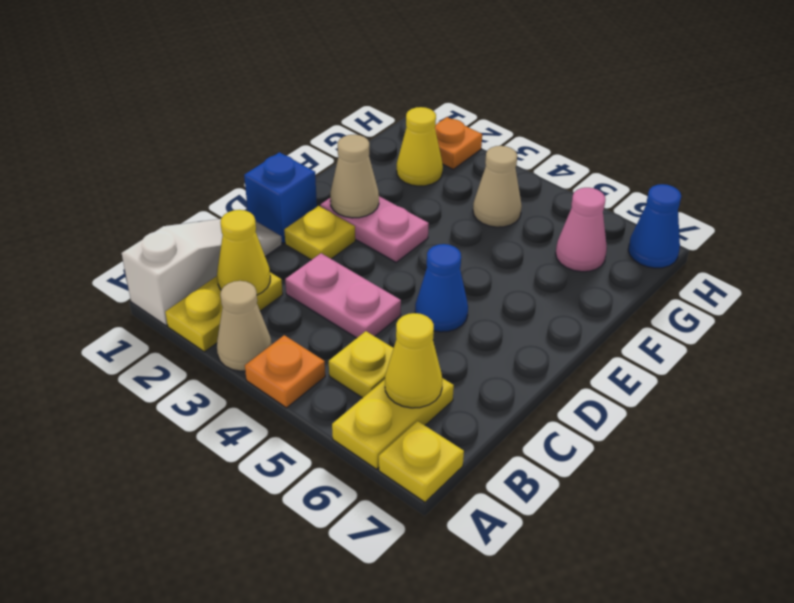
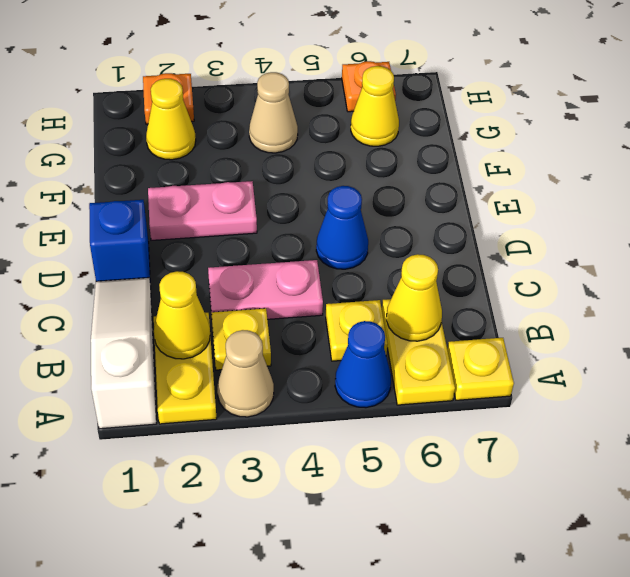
orange 1x1 plate [245,335,325,408] -> orange 1x1 plate moved to [342,61,396,112]
yellow 1x1 plate [284,206,355,260] -> yellow 1x1 plate moved to [211,308,271,370]
tan 1x1 cone [330,135,379,218] -> none
pink 1x1 cone [556,188,607,272] -> yellow 1x1 cone [351,66,399,146]
blue 1x1 cone [628,184,681,268] -> blue 1x1 cone moved to [335,321,391,408]

